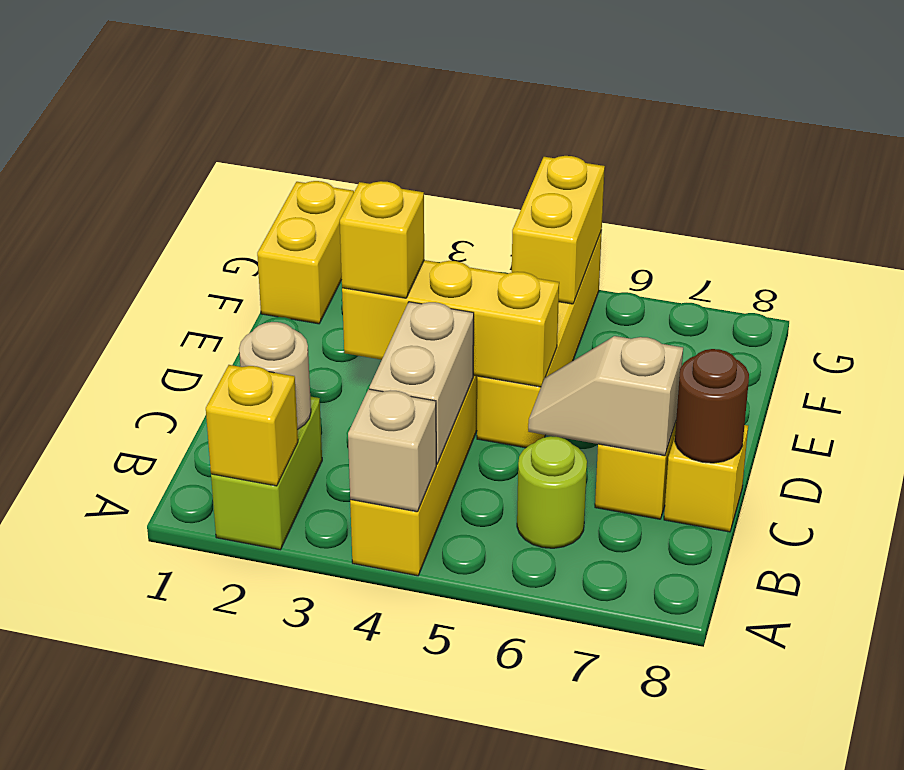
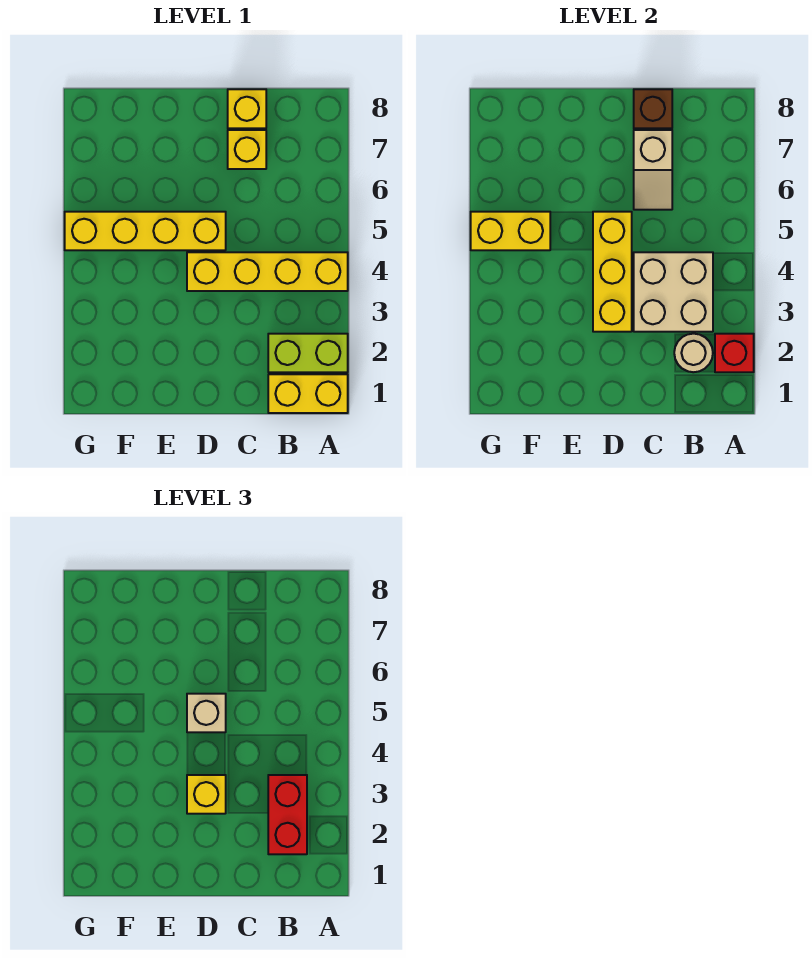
yellow 1x1 brick [206,365,298,486] -> red 1x1 brick [715,334,754,372]
tan 1x1 brick [348,389,436,512] -> tan 1x1 brick moved to [187,694,226,732]
none -> red 1x2 brick [268,775,307,854]
tan 1x2 brick [369,302,474,464] -> tan 2x2 brick [634,252,713,332]
lime 1x1 round brick [517,436,587,548] -> none
brown 1x1 round brick [675,349,749,463] -> brown 1x1 brick [634,89,672,128]
yellow 1x2 brick [257,181,354,324] -> yellow 1x2 brick moved to [268,374,348,413]

